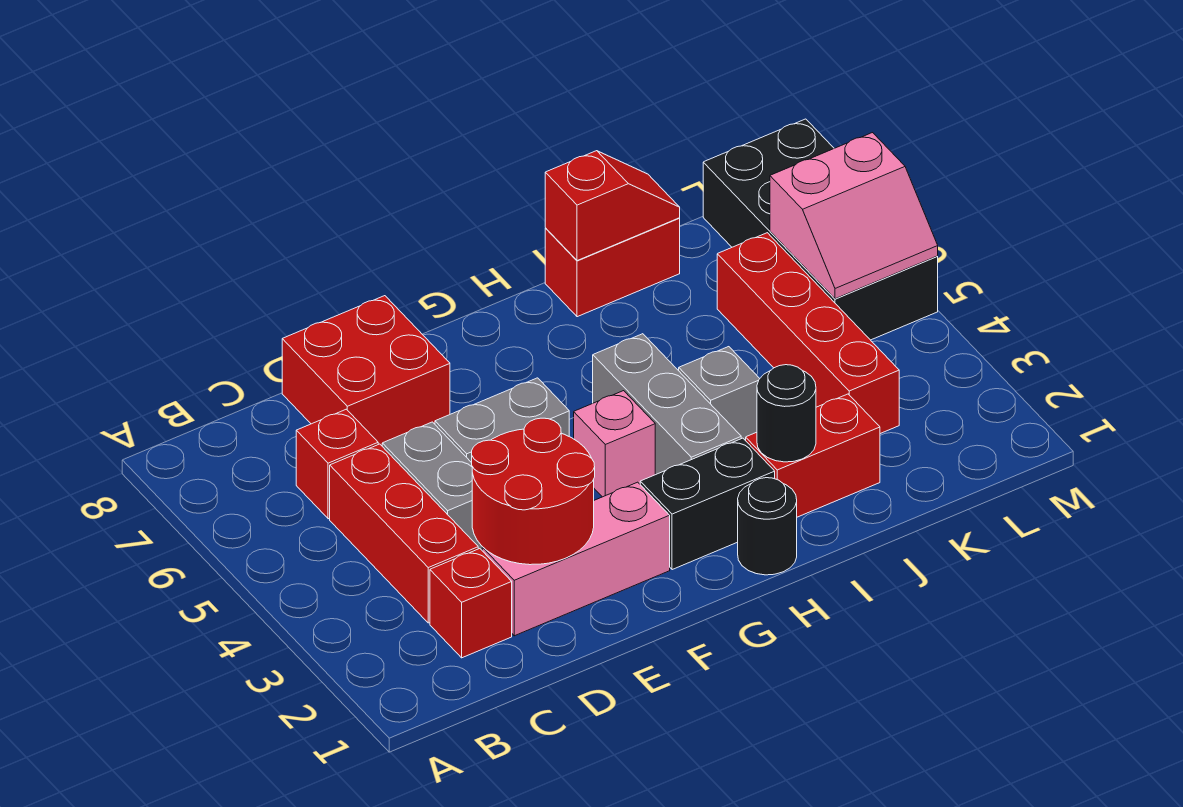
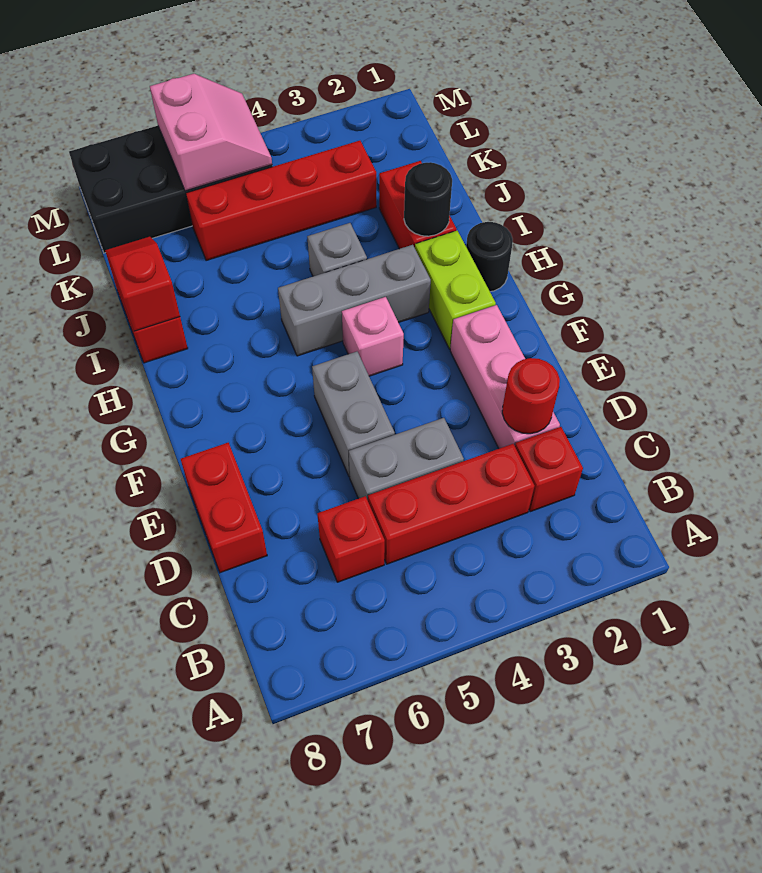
red 2x2 round brick [472,418,595,565] -> red 1x1 round brick [502,358,560,434]
red 2x2 brick [282,296,450,446] -> red 1x2 brick [181,443,267,573]
black 1x2 brick [640,438,775,570] -> lime 1x2 brick [415,231,496,349]

